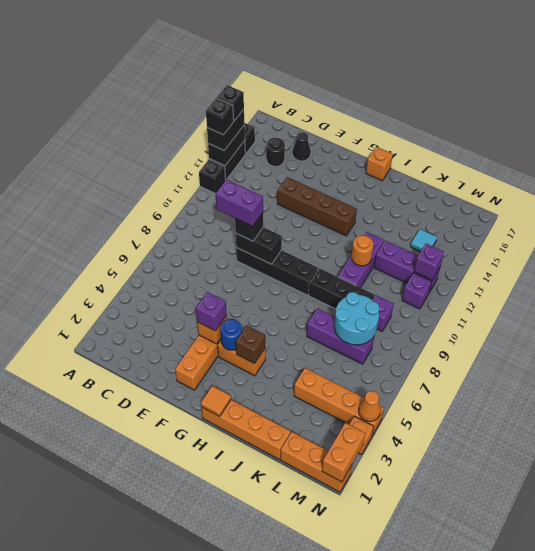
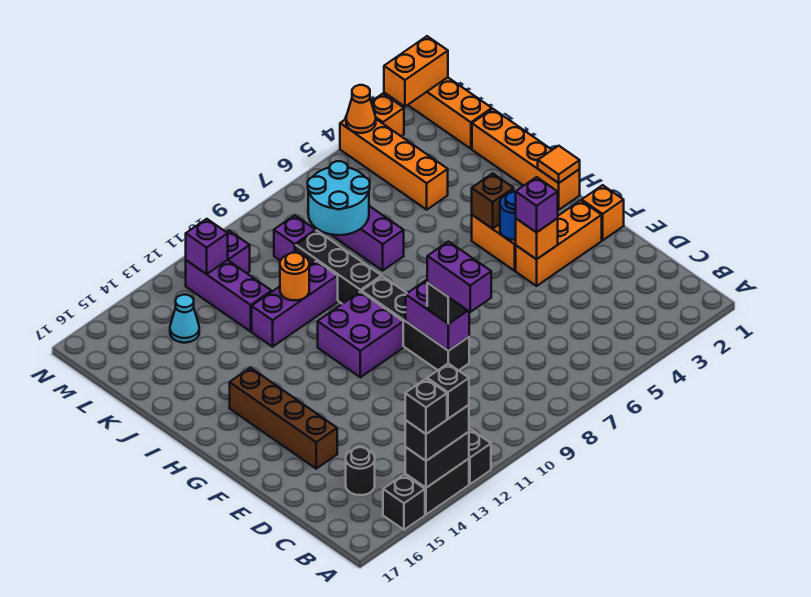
black 1x1 cone [293,132,311,161] -> none
black 1x2 brick [236,227,282,264] -> purple 1x2 brick [406,280,469,351]
brown 1x4 brick [277,177,357,236] -> brown 1x4 brick moved to [230,368,337,469]
none -> purple 2x2 brick [318,291,403,377]
orange 1x1 brick [366,147,393,181] -> orange 1x1 brick moved to [582,185,624,240]
cyan 1x1 tile [411,229,437,252] -> cyan 1x1 cone [170,295,199,343]

